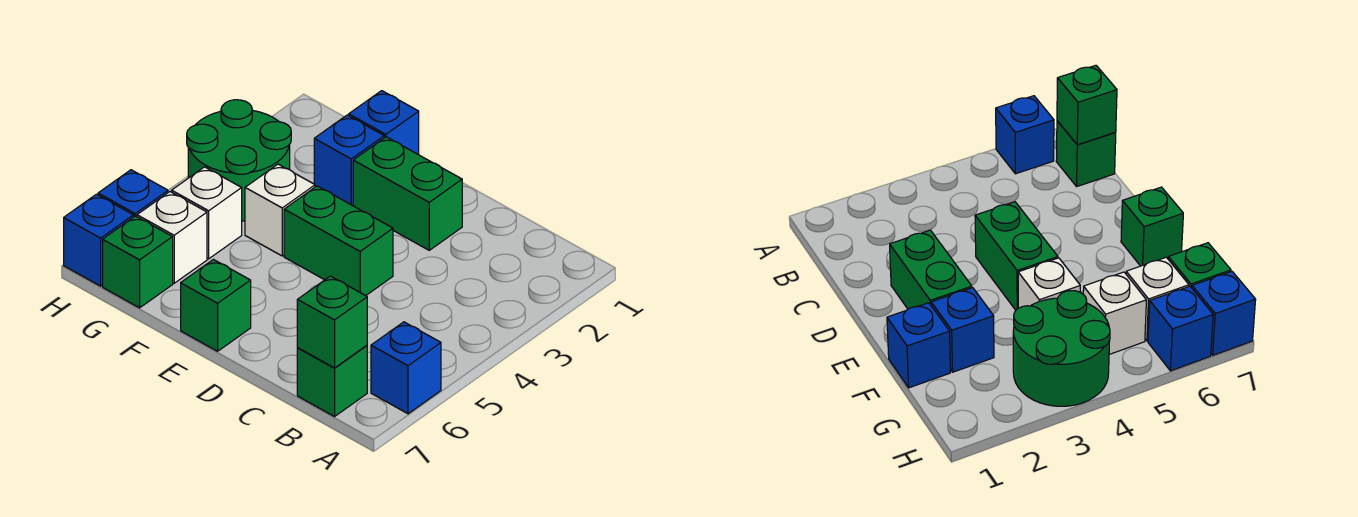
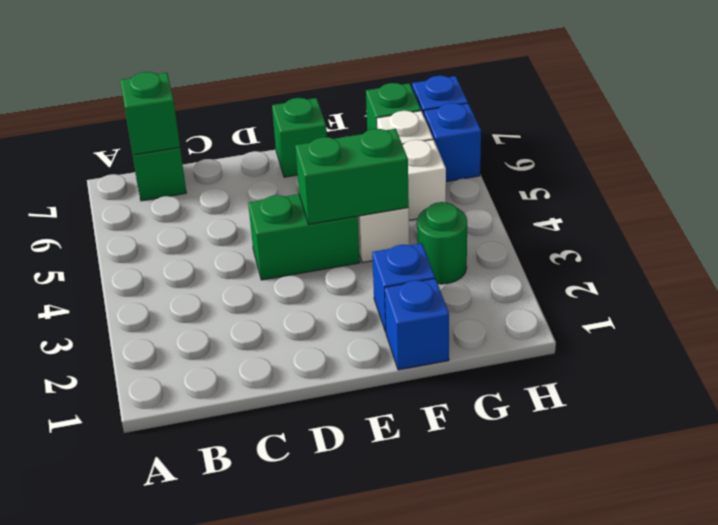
blue 1x1 brick [371,322,441,414] -> none
green 1x2 brick [353,137,462,250] -> green 1x2 brick moved to [295,129,409,224]
green 2x2 round brick [187,100,291,221] -> green 1x1 round brick [417,202,467,284]

